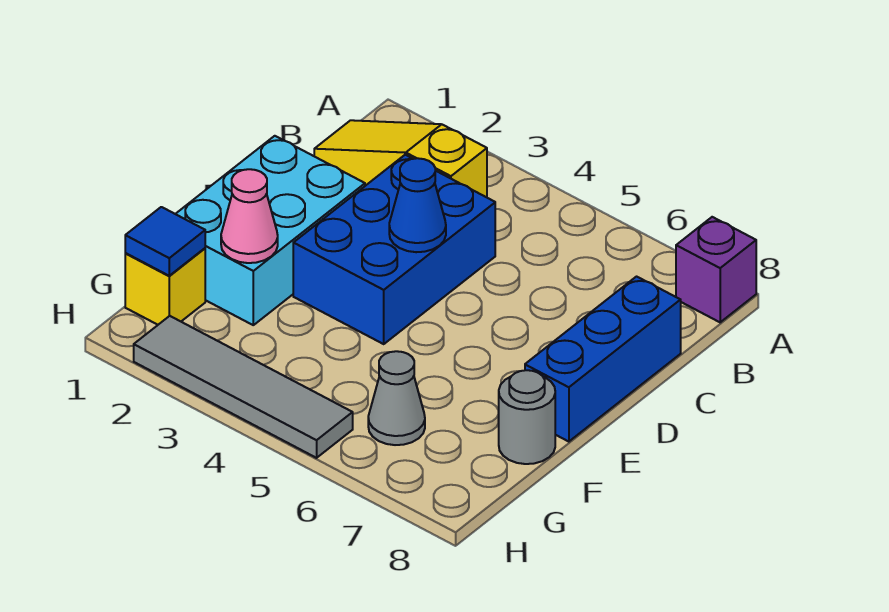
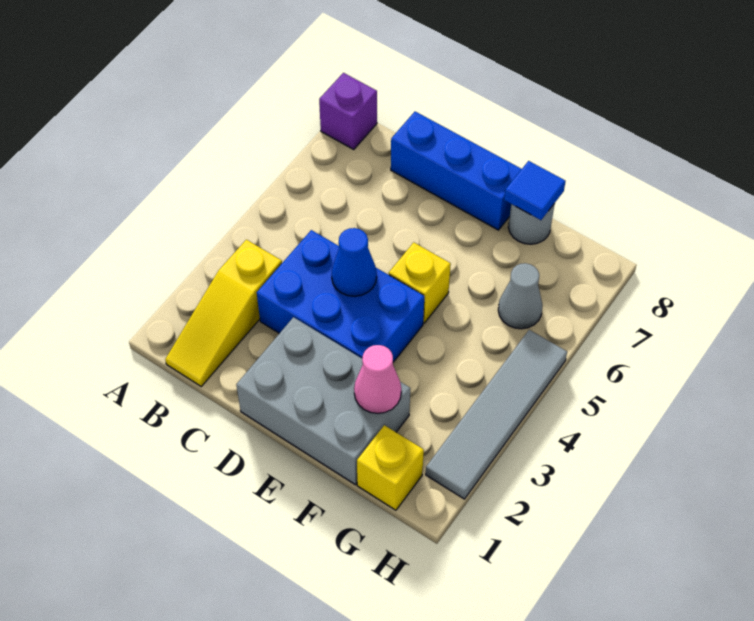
cyan 2x3 brick [176,136,365,325] -> grey 2x3 brick [236,317,410,485]
none -> yellow 1x1 brick [389,243,451,323]
blue 1x1 tile [125,207,205,276] -> blue 1x1 tile moved to [504,161,566,220]

